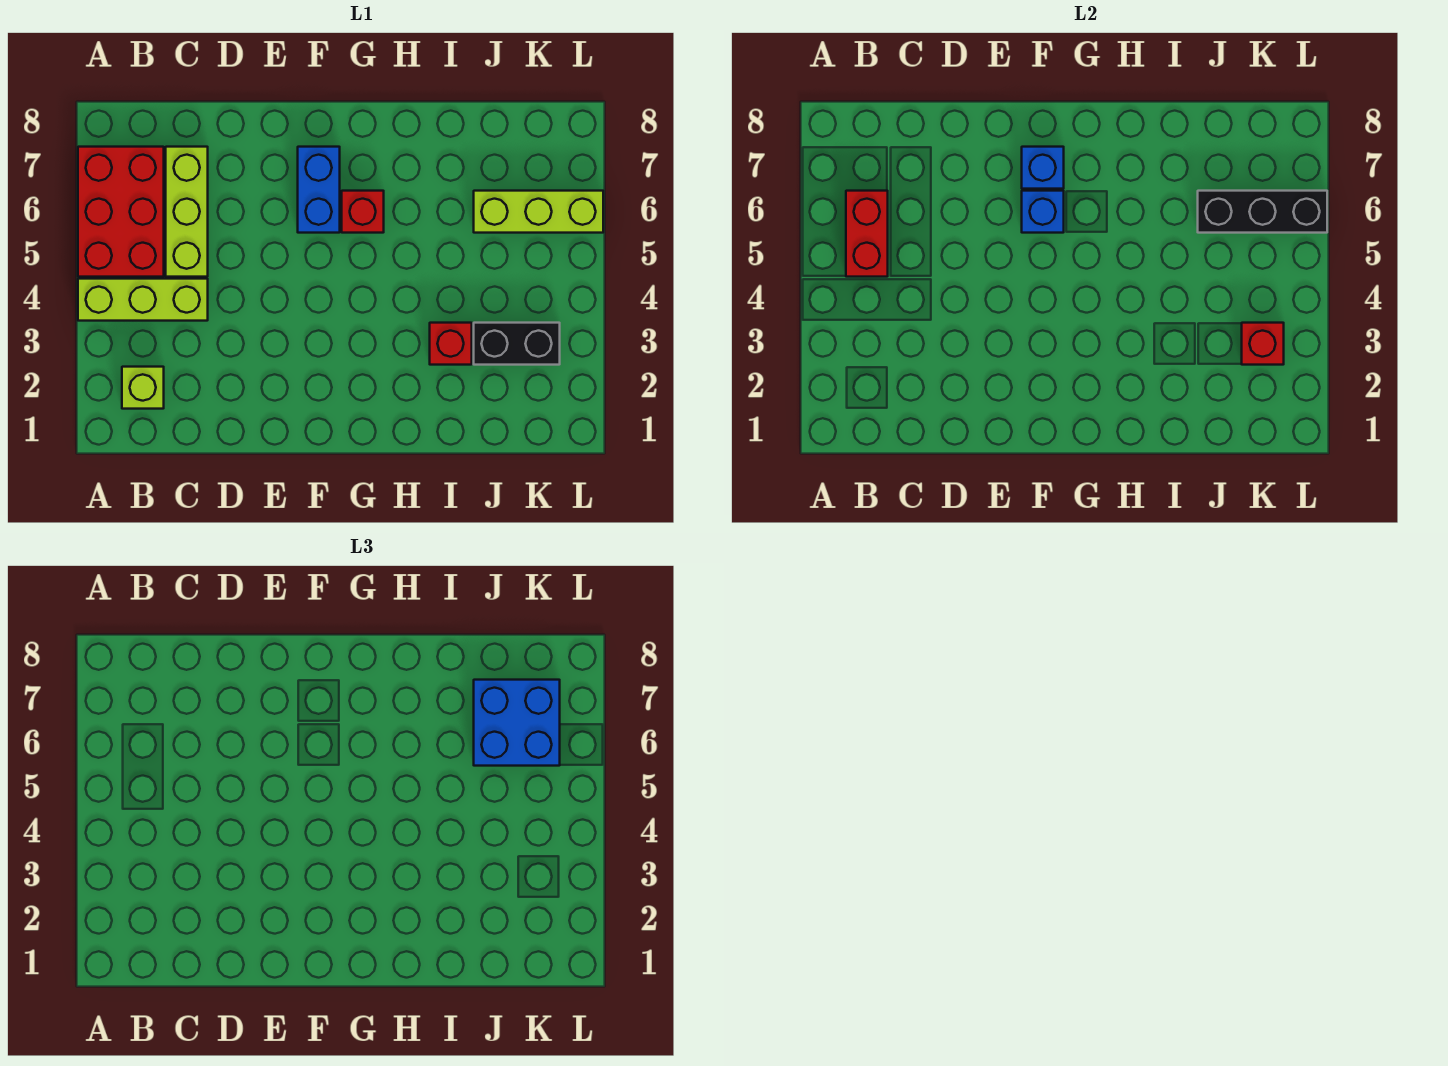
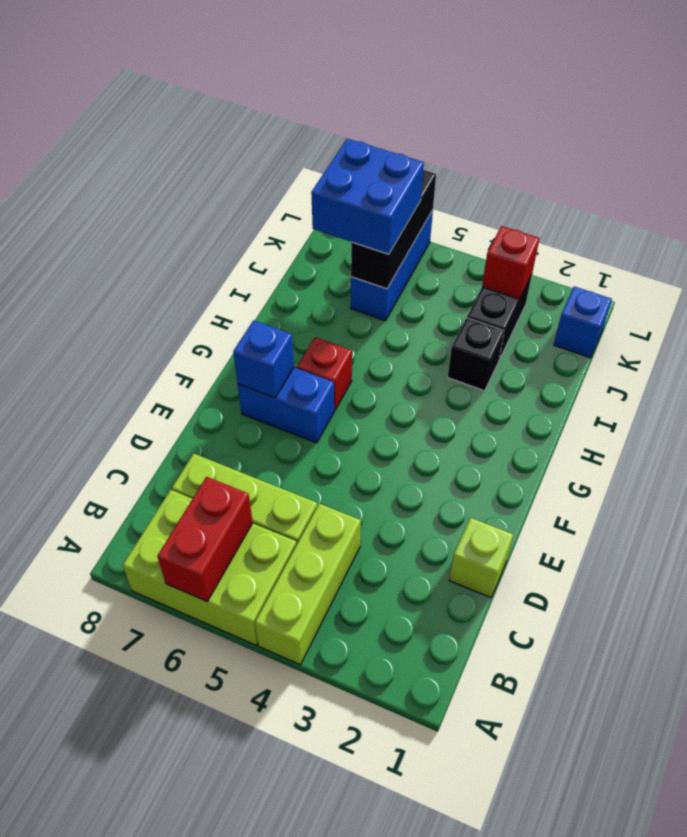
red 2x3 brick [78,147,164,277] -> lime 2x3 brick [123,490,296,645]
lime 1x1 brick [122,367,164,409] -> lime 1x1 brick moved to [449,518,514,598]
red 1x2 brick [846,191,888,277] -> red 1x2 brick turned to [157,477,253,601]
blue 1x1 brick [1022,191,1064,233] -> blue 1x1 brick moved to [554,287,612,358]
red 1x1 brick [430,323,472,365] -> black 1x1 brick [448,318,504,391]
lime 1x3 brick [474,191,603,233] -> blue 1x3 brick [351,210,433,321]

